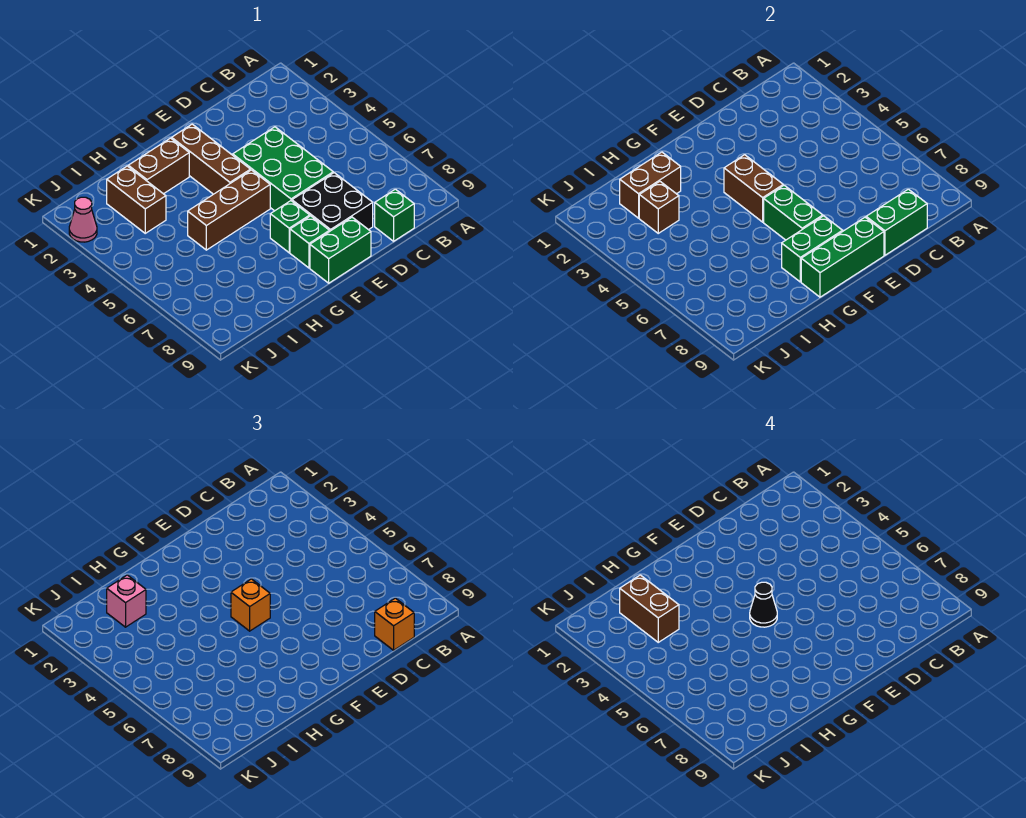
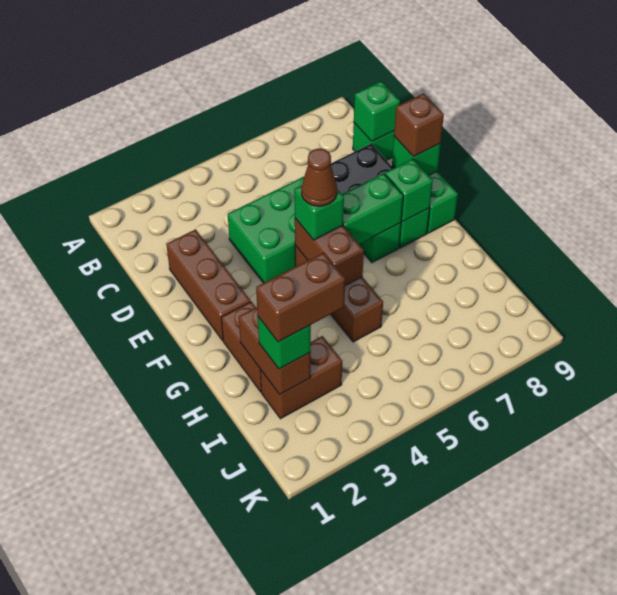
green 1x2 brick [866,189,927,255] -> green 1x1 brick [354,81,400,141]
orange 1x1 brick [375,598,414,650] -> none
green 1x3 brick [801,217,884,297] -> green 1x1 brick [392,136,441,176]
brown 1x3 brick [172,124,250,194] -> brown 1x3 brick turned to [166,229,250,341]
brown 1x2 brick [724,155,783,222] -> brown 1x2 brick turned to [295,218,364,286]
orange 1x1 brick [231,579,270,631] -> green 1x1 brick [294,185,344,240]
black 1x1 cone [750,582,777,627] -> brown 1x1 cone [301,149,337,206]
green 1x2 brick [782,216,843,282] -> green 1x1 brick [385,159,433,222]
pink 1x1 brick [107,575,146,627] -> green 1x1 brick [258,317,311,369]
brown 1x1 brick [639,182,679,233] -> brown 1x1 brick moved to [394,93,444,157]
pink 1x1 cone [69,197,97,242] -> none

